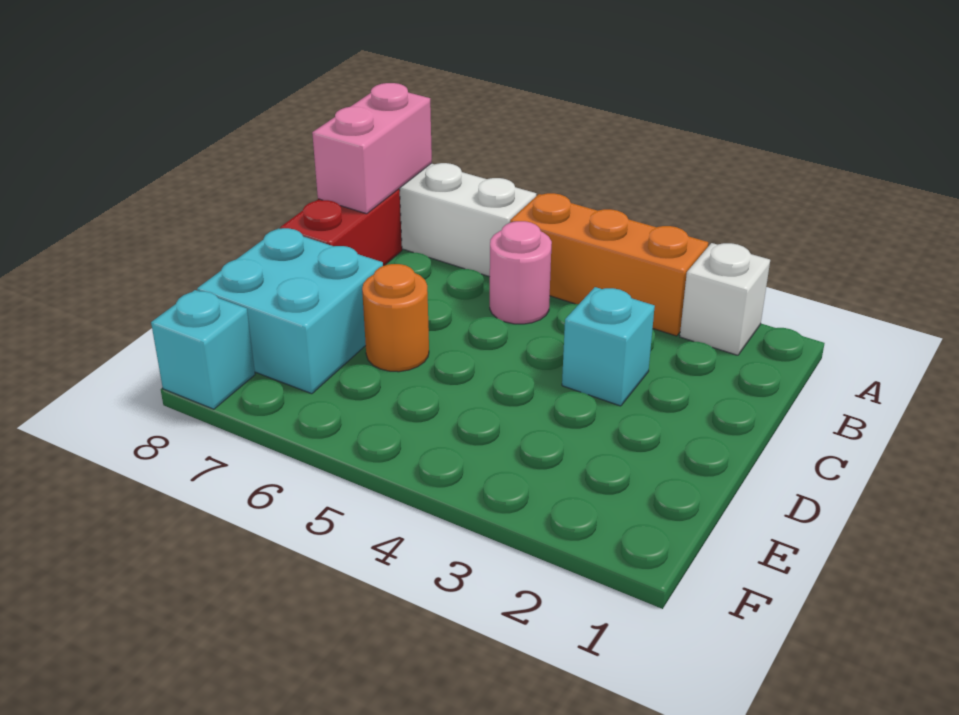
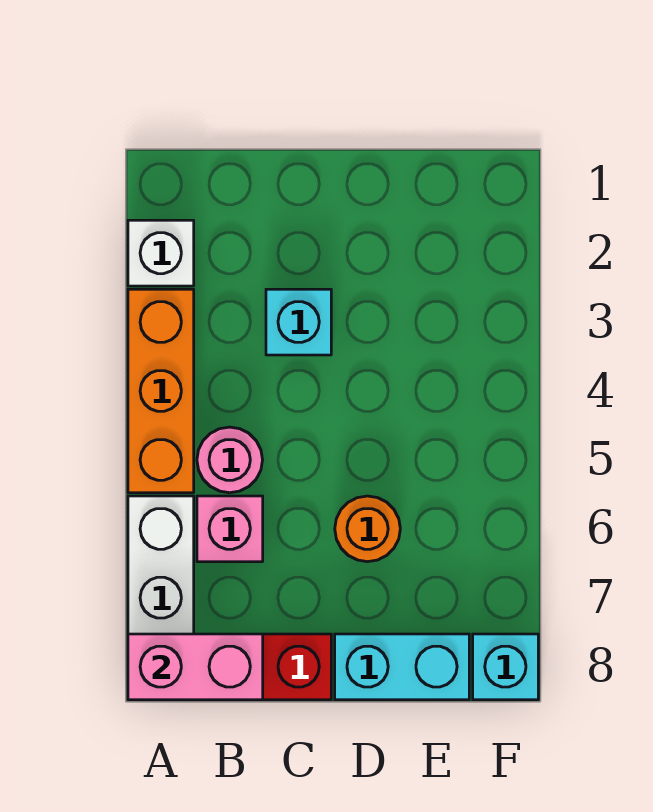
none -> pink 1x1 brick [197,496,263,562]
cyan 2x2 brick [197,228,383,394] -> cyan 1x2 brick [335,634,469,700]

